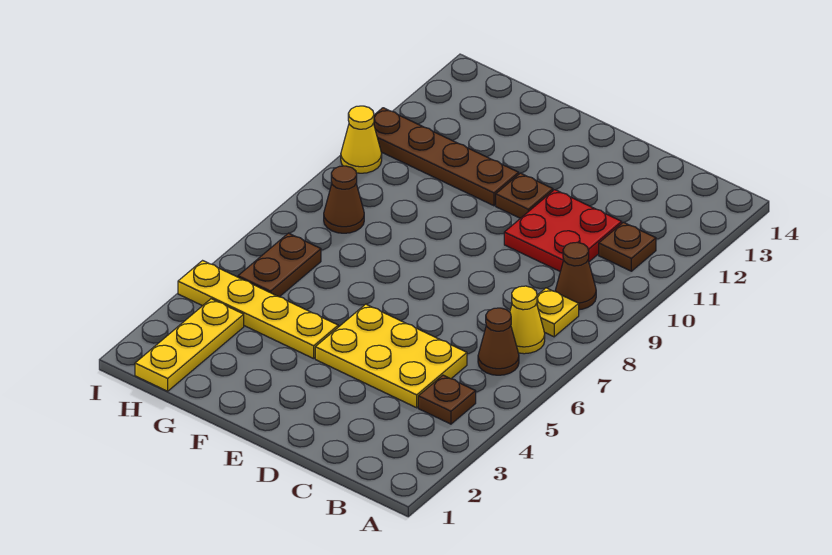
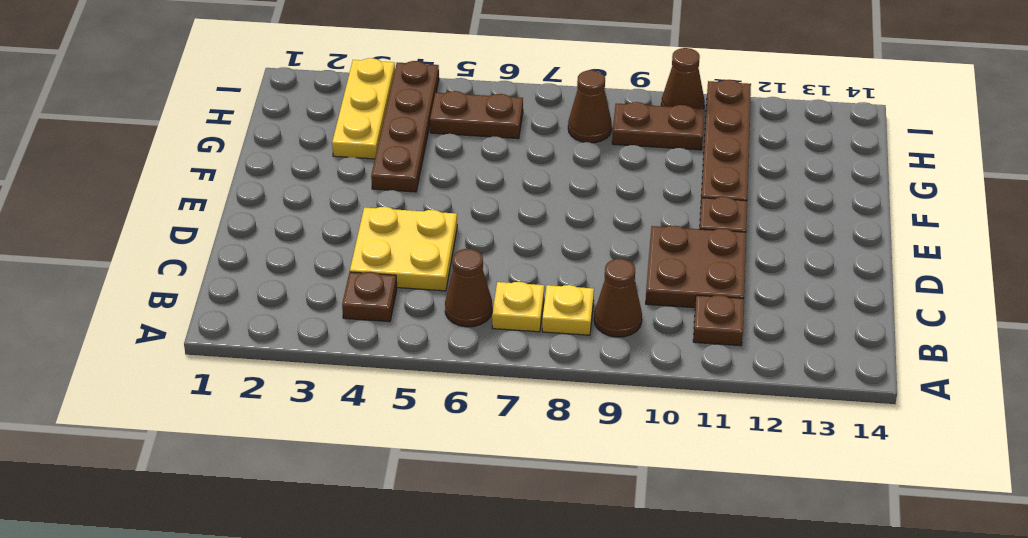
yellow 1x1 cone [510,286,545,354] -> yellow 1x1 plate [492,282,544,332]
yellow 2x3 plate [315,304,467,408] -> yellow 2x2 plate [350,207,457,291]
red 2x2 plate [504,190,622,271] -> brown 2x2 plate [646,226,746,308]
yellow 1x4 plate [178,261,338,359] -> brown 1x4 plate [371,61,439,192]
yellow 1x3 plate [135,299,244,391] -> yellow 1x3 plate turned to [332,58,395,159]
none -> brown 1x2 plate [612,102,704,150]
yellow 1x1 cone [341,106,382,173] -> brown 1x1 cone [661,48,705,109]

